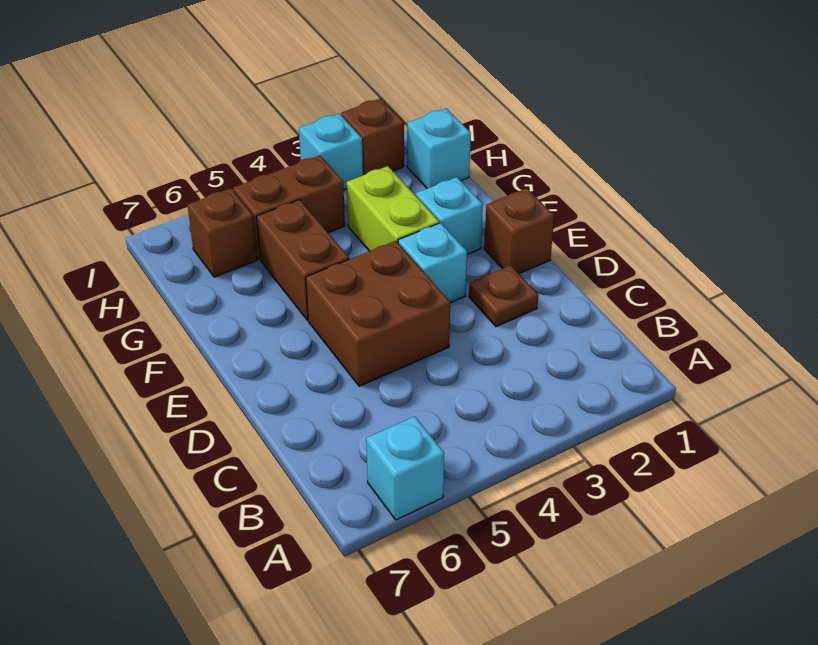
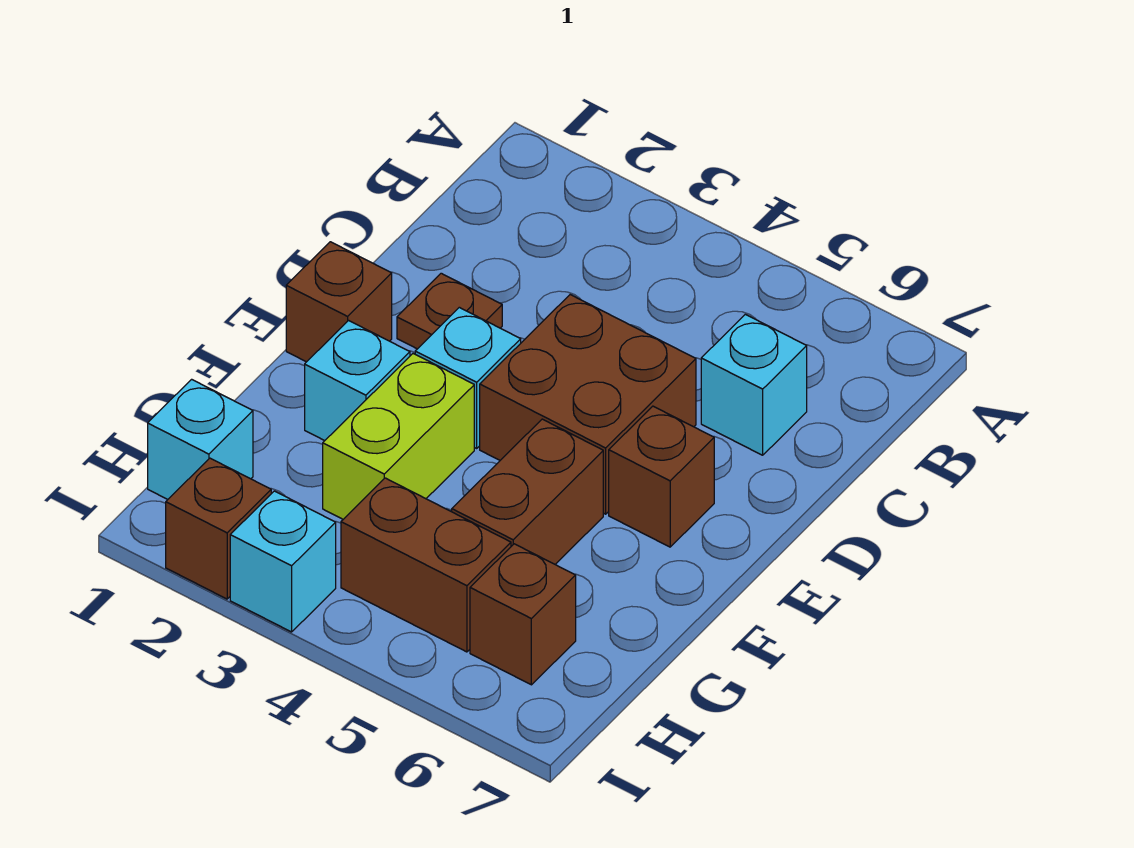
cyan 1x1 brick [366,416,444,520] -> cyan 1x1 brick moved to [701,314,807,455]
none -> brown 1x1 brick [609,406,714,547]

